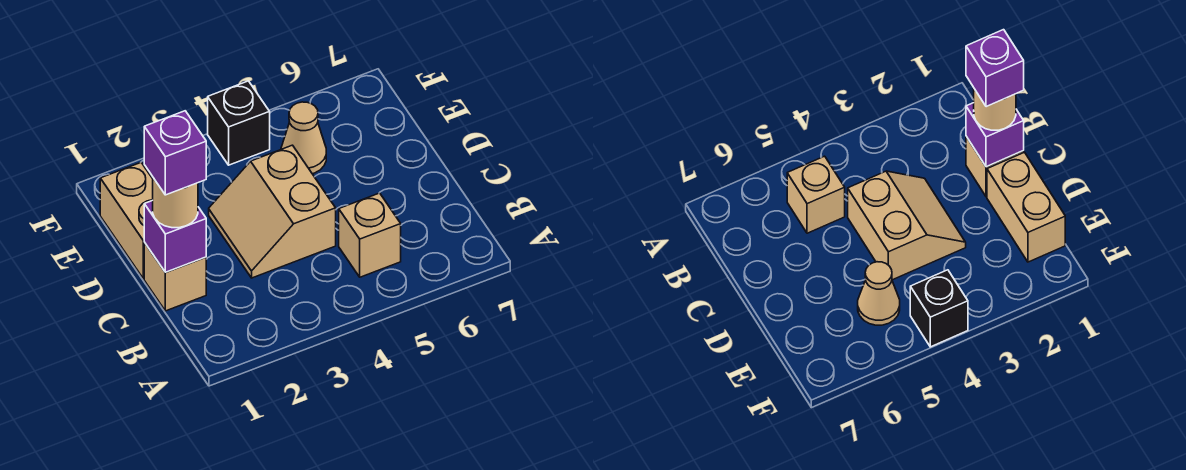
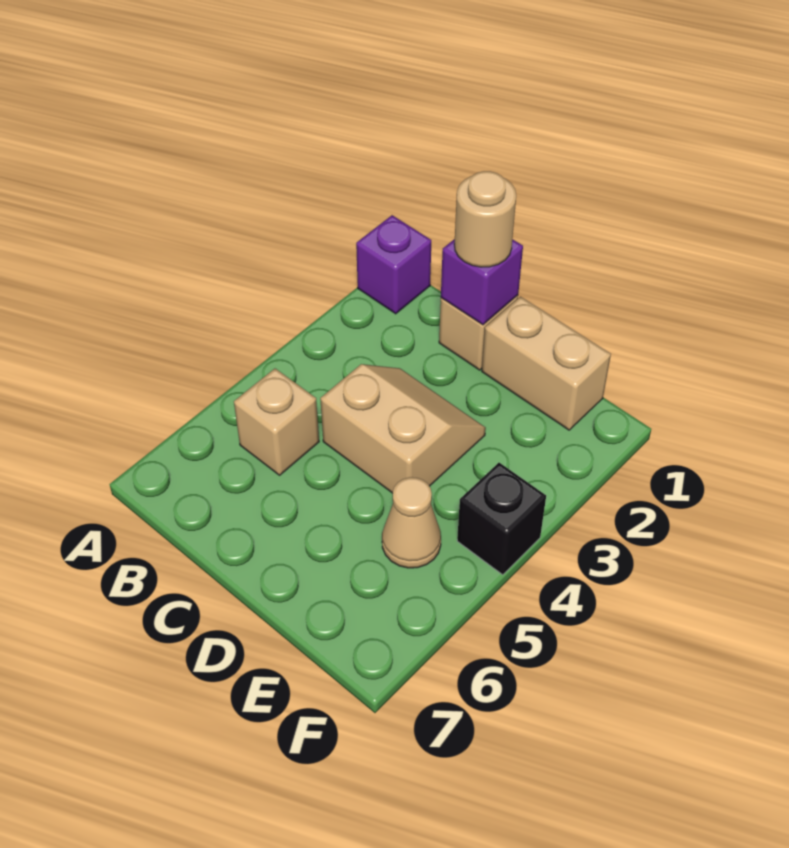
purple 1x1 brick [144,111,206,195] -> purple 1x1 brick moved to [356,215,431,314]

